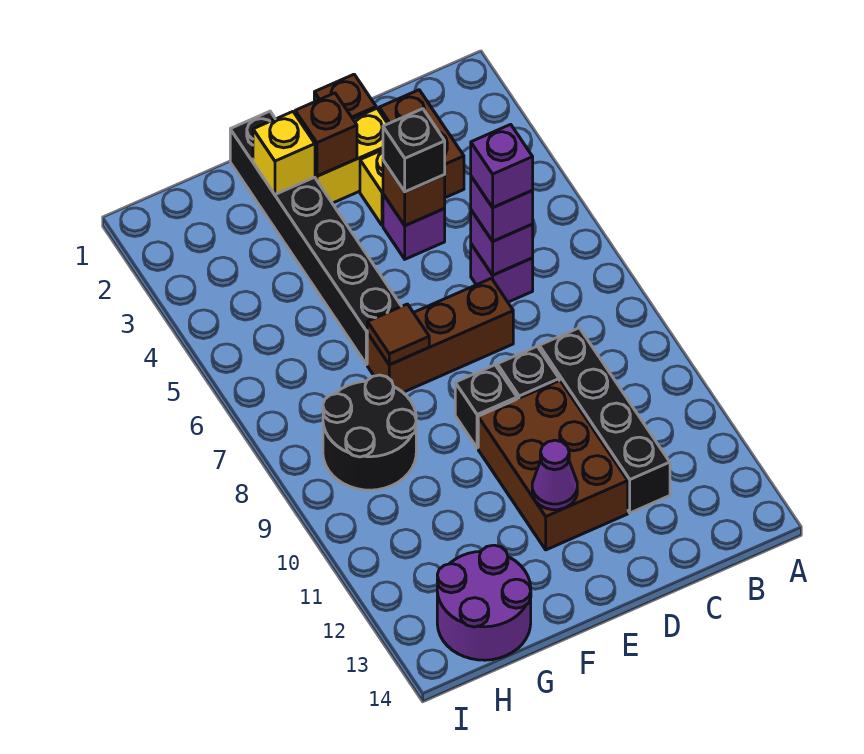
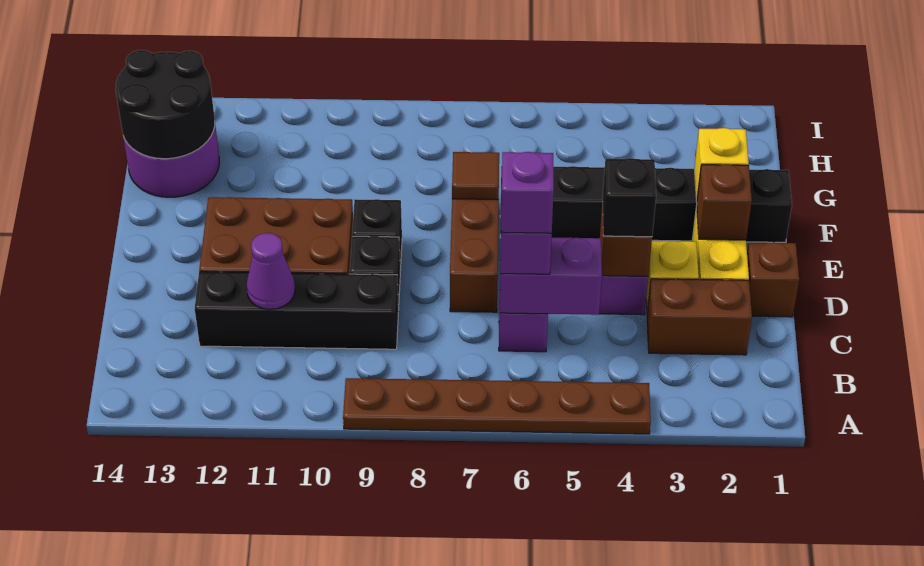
none -> brown 1x6 plate [343,378,651,434]
purple 1x1 brick [471,210,533,275] -> purple 1x2 brick [500,238,602,315]
purple 1x1 cone [532,440,577,510] -> purple 1x1 cone moved to [246,233,295,309]
black 2x2 round brick [323,375,416,490] -> black 2x2 round brick moved to [115,50,215,159]

